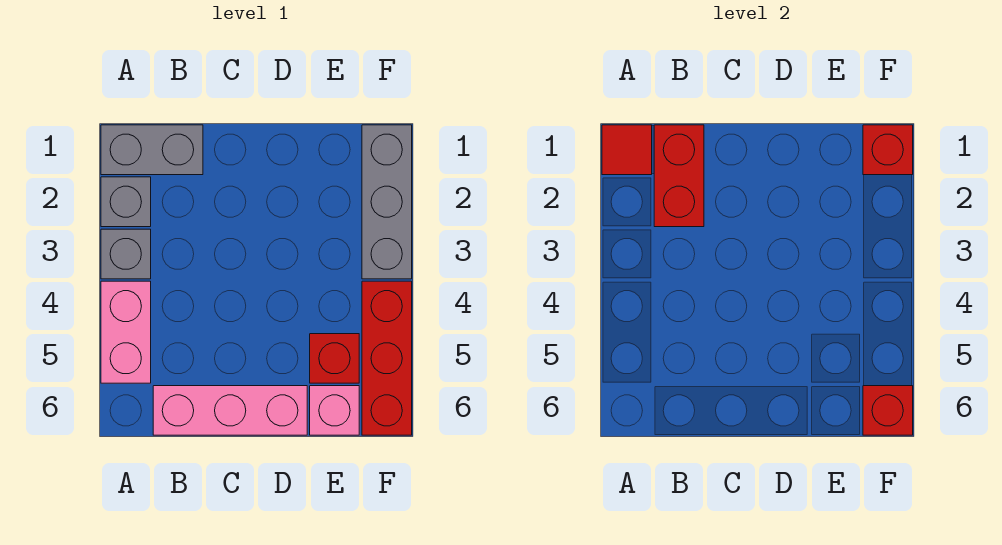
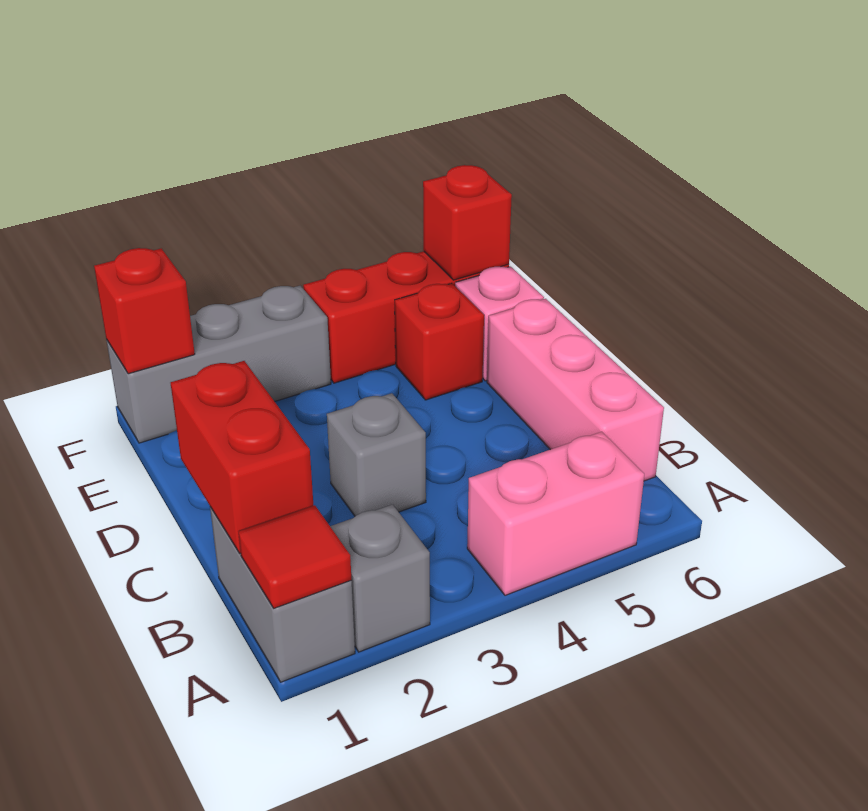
grey 1x1 brick [101,229,151,279] -> grey 1x1 brick moved to [327,393,426,516]
red 1x2 brick [654,125,704,227] -> red 1x2 brick turned to [171,361,314,553]

